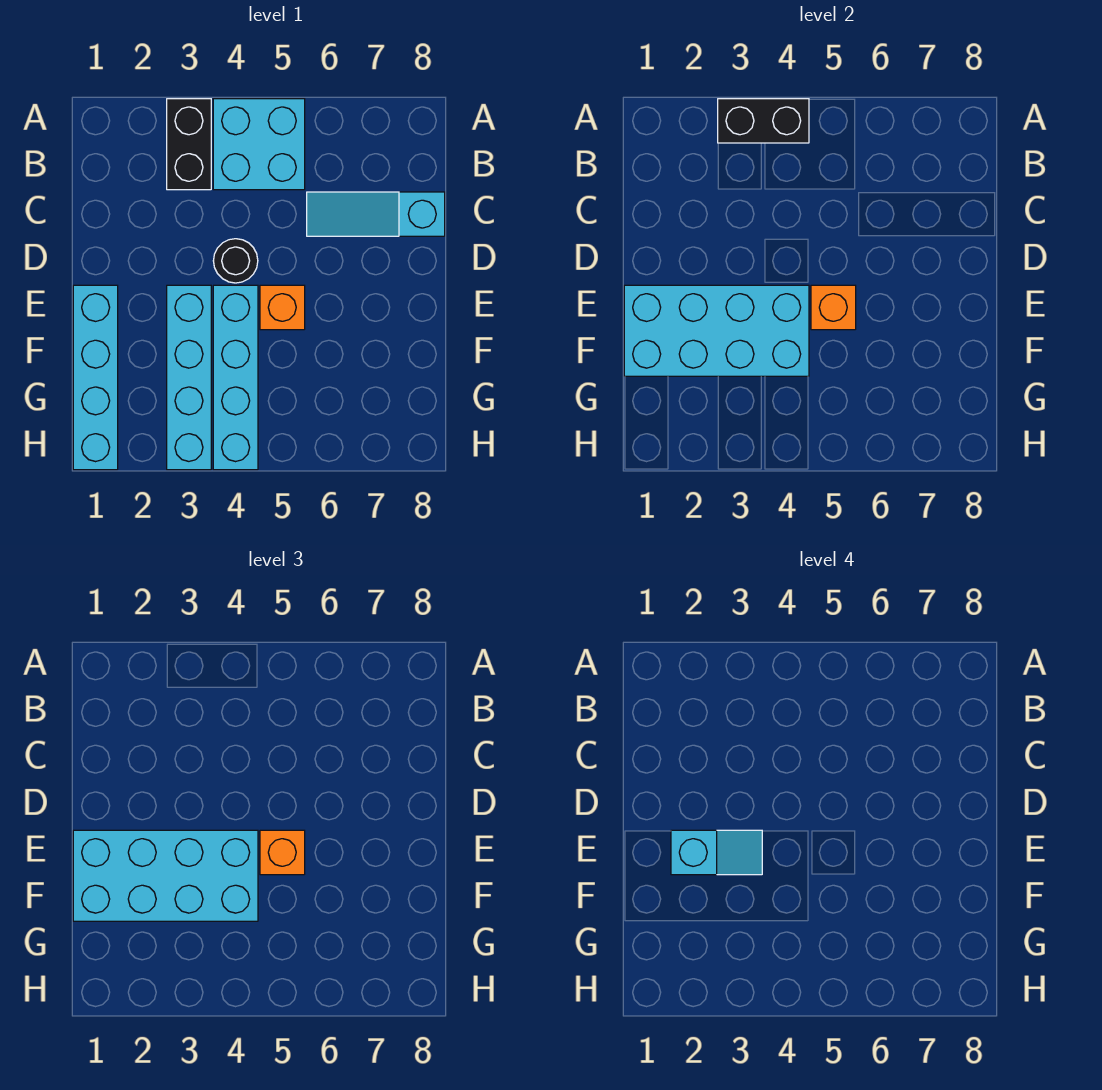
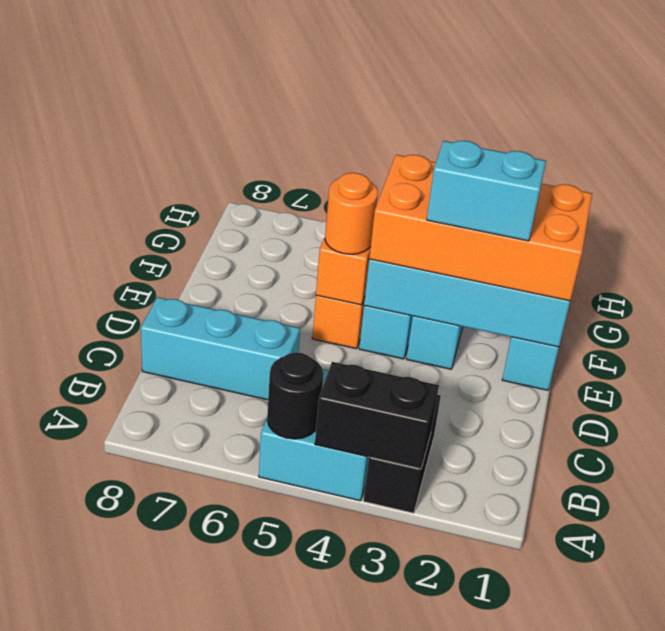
cyan 1x3 slope [307,192,445,236] -> cyan 1x3 brick [141,297,300,400]
black 1x1 round brick [213,239,258,283] -> black 1x1 round brick moved to [267,353,324,439]
cyan 2x4 brick [73,830,258,921] -> orange 2x4 brick [369,155,592,301]
cyan 1x2 slope [671,830,762,875] -> cyan 1x2 brick [427,141,546,241]
orange 1x1 brick [260,830,305,875] -> orange 1x1 round brick [325,173,378,254]

